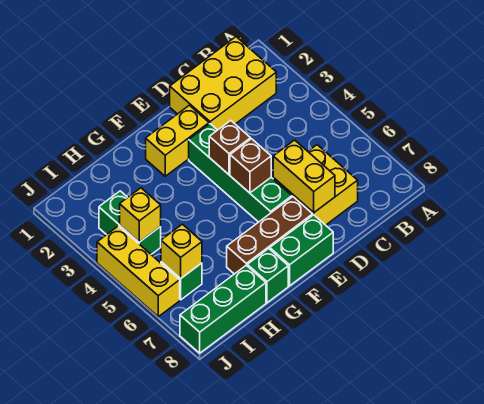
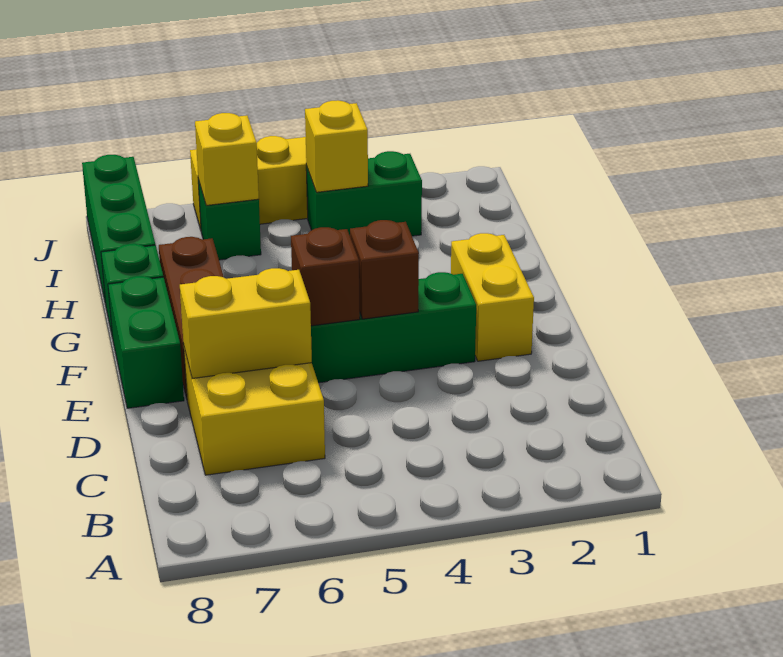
yellow 2x3 brick [170,37,276,130] -> none

